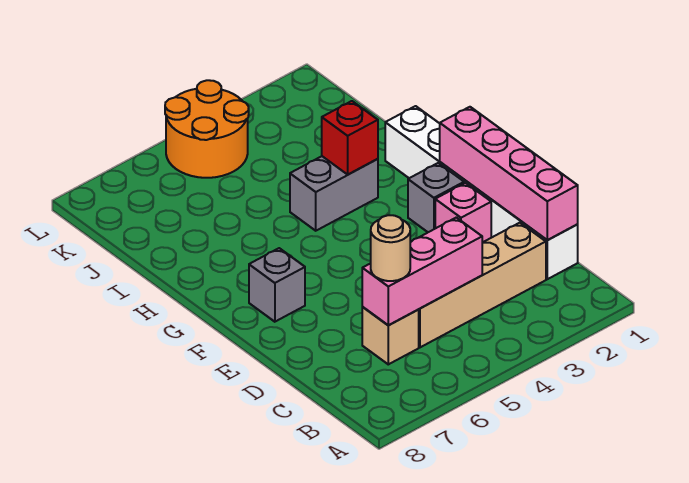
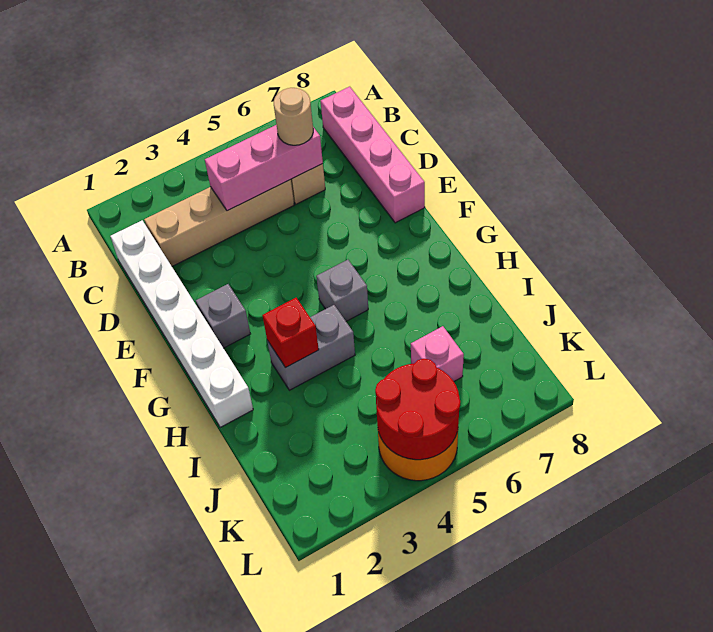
pink 1x4 brick [440,107,578,240] -> pink 1x4 brick moved to [321,87,425,223]
pink 1x1 brick [435,183,491,243] -> pink 1x1 brick moved to [411,326,464,381]
grey 1x1 brick [249,248,305,322] -> grey 1x1 brick moved to [316,260,368,321]
none -> red 2x2 round brick [375,359,460,460]

